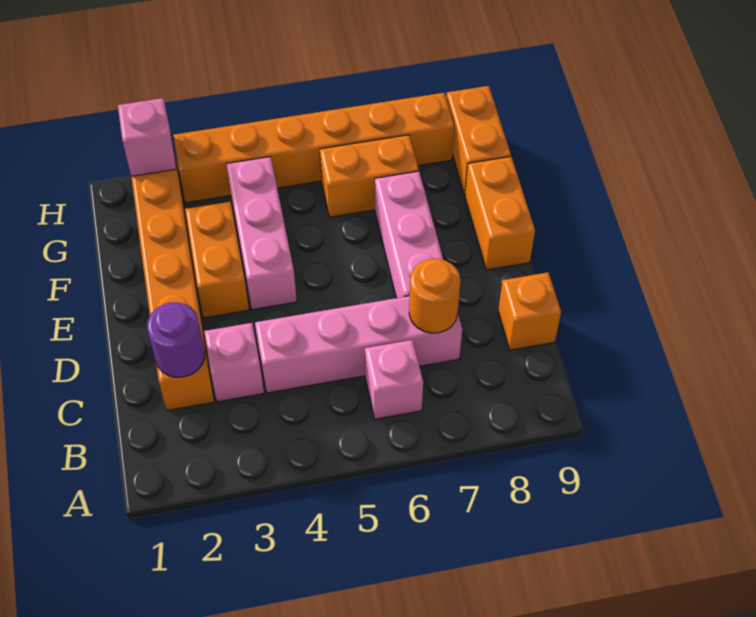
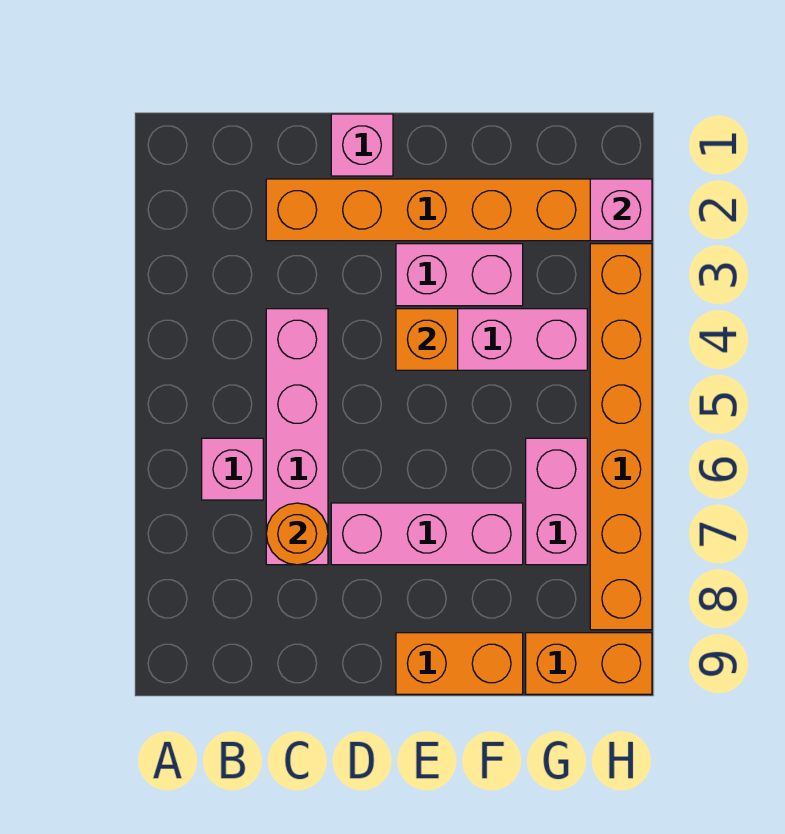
purple 1x1 round brick [147,302,205,377] -> none
pink 1x1 brick [204,323,264,402] -> pink 1x1 brick moved to [331,114,393,176]
orange 1x1 brick [498,272,561,350] -> orange 1x1 brick moved to [396,309,458,370]
orange 1x2 brick [185,202,249,318] -> pink 1x2 brick [396,244,523,306]
orange 1x2 brick [320,135,419,217] -> pink 1x2 brick [526,438,587,565]

